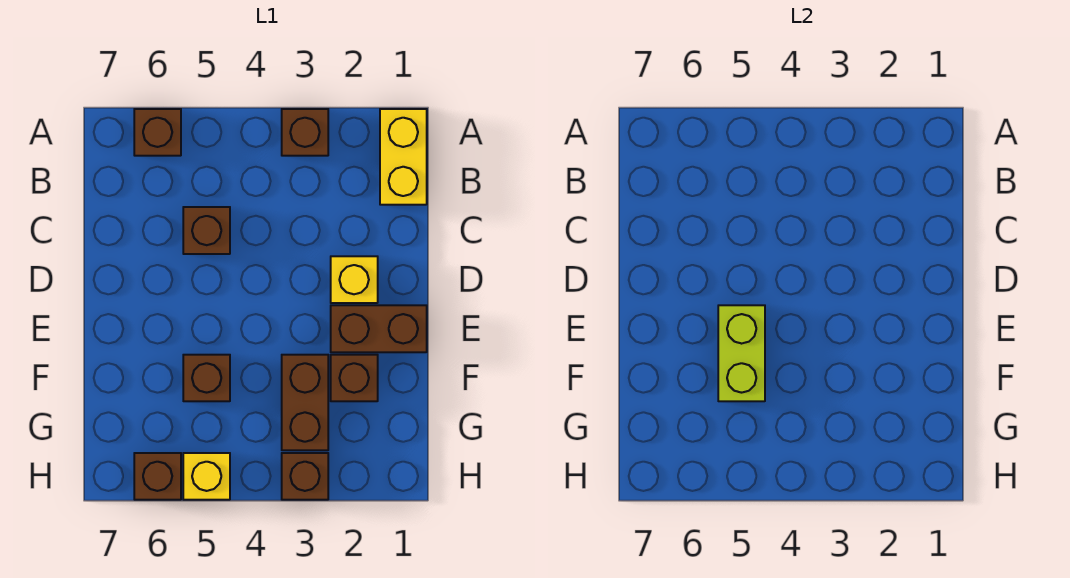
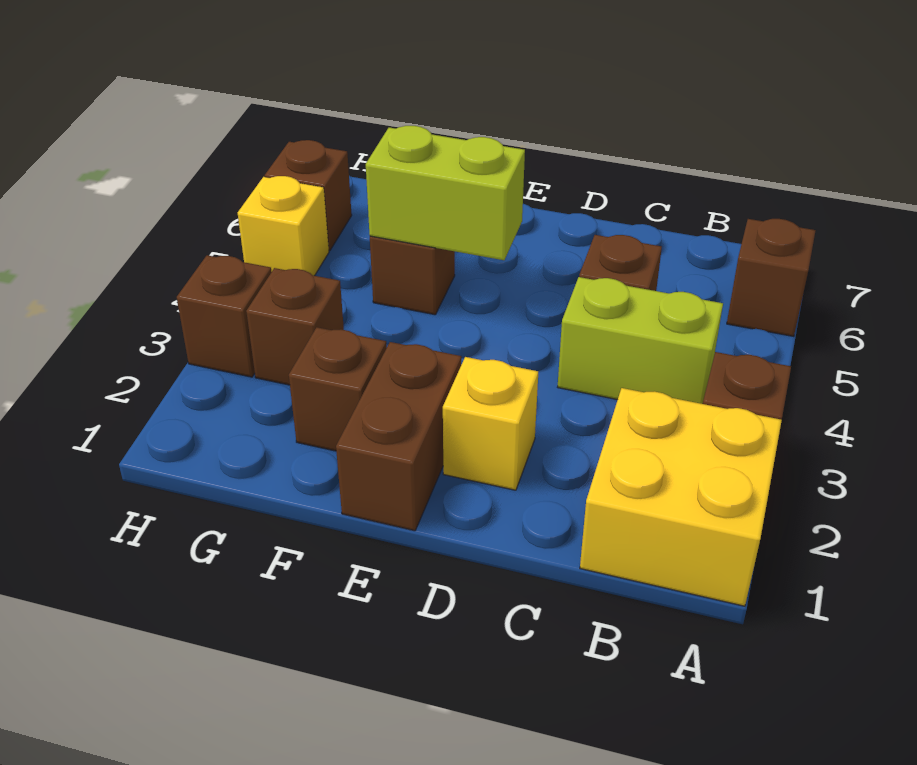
yellow 1x2 brick [380,109,427,205] -> yellow 2x2 brick [580,388,782,606]
none -> lime 1x2 brick [558,277,723,404]
brown 1x2 brick [282,355,328,450] -> brown 1x1 brick [246,268,344,385]

